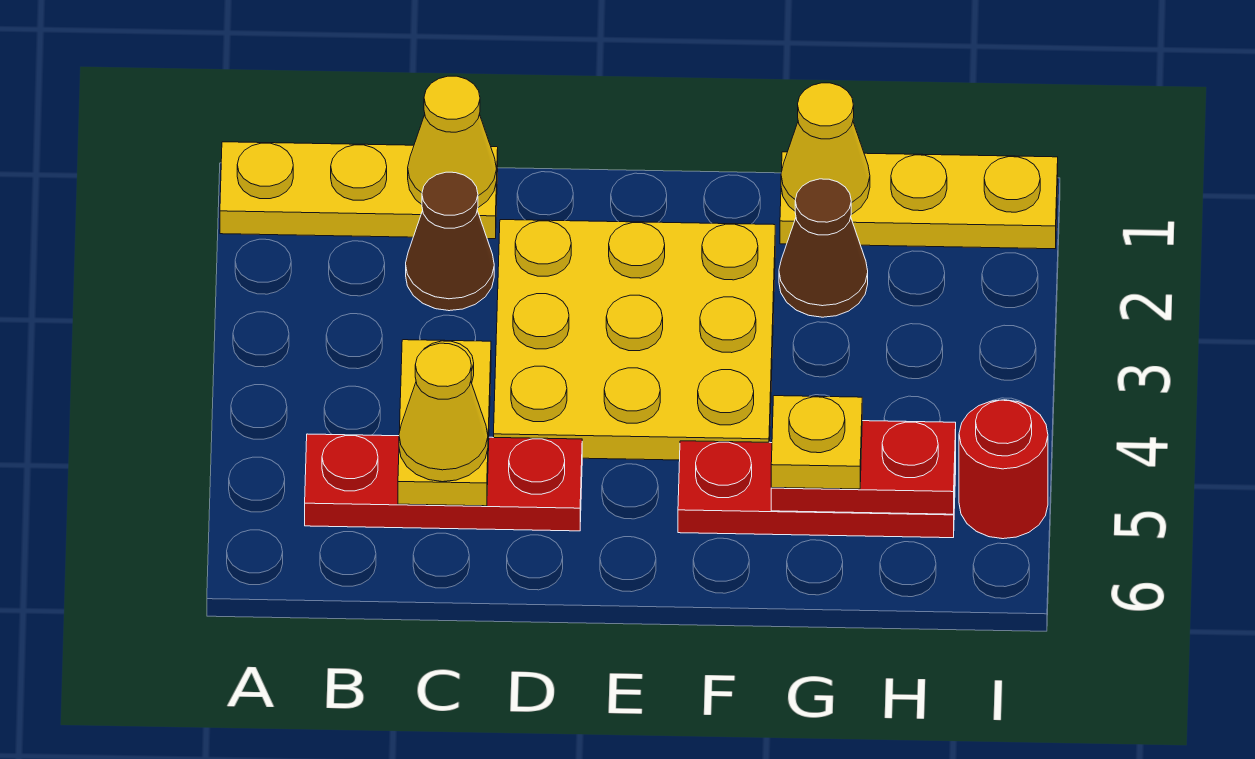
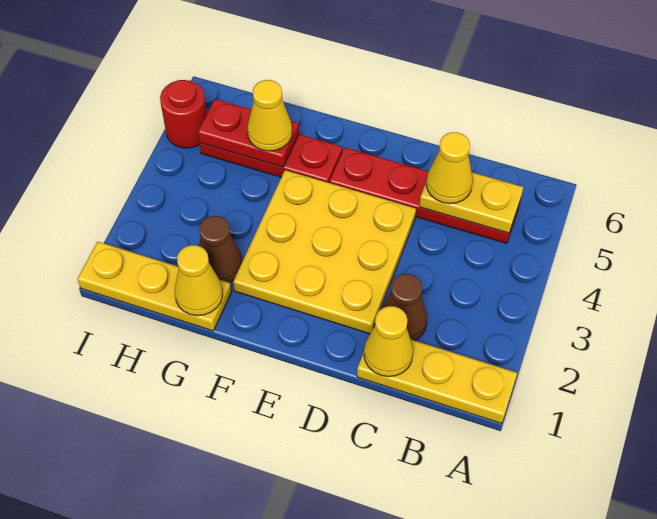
red 1x3 plate [305,434,582,531] -> red 1x4 plate [330,147,520,243]
yellow 1x2 plate [398,340,491,506] -> yellow 1x2 plate turned to [419,172,523,233]
yellow 1x1 plate [771,396,862,489] -> yellow 1x1 cone [247,80,292,151]

